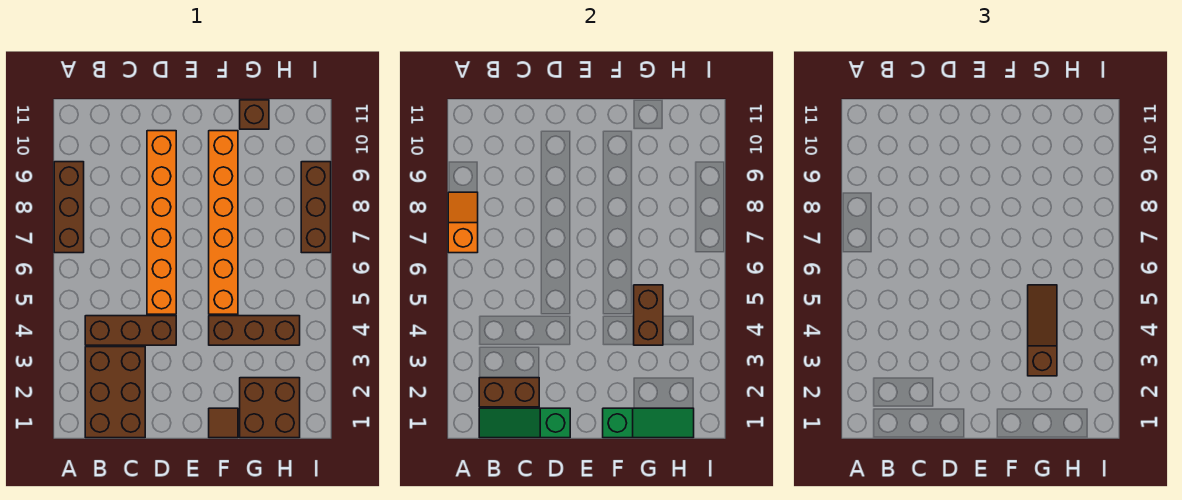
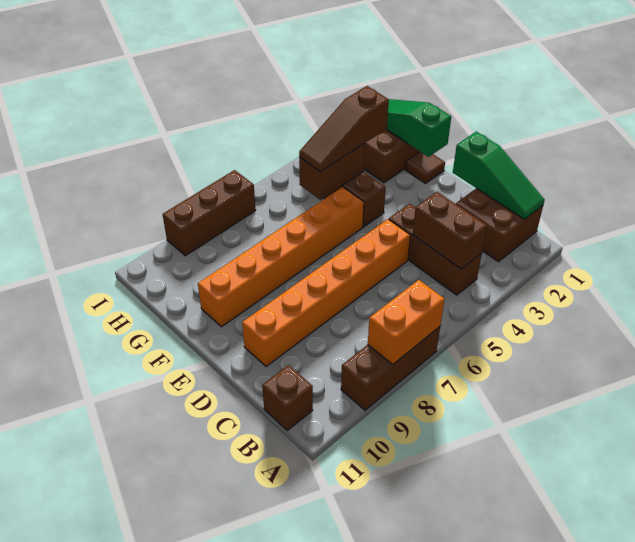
orange 1x2 slope [448,192,478,253] -> orange 1x2 brick [368,280,445,365]
brown 2x3 brick [85,347,145,438] -> brown 2x2 brick [456,188,543,262]
brown 1x2 brick [479,378,539,407] -> brown 1x2 brick moved to [413,192,487,269]
brown 1x1 brick [240,100,269,129] -> brown 1x1 brick moved to [262,365,313,430]

